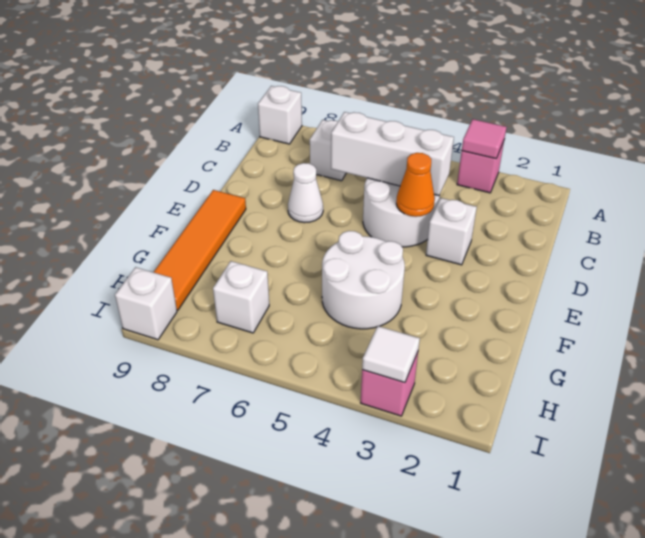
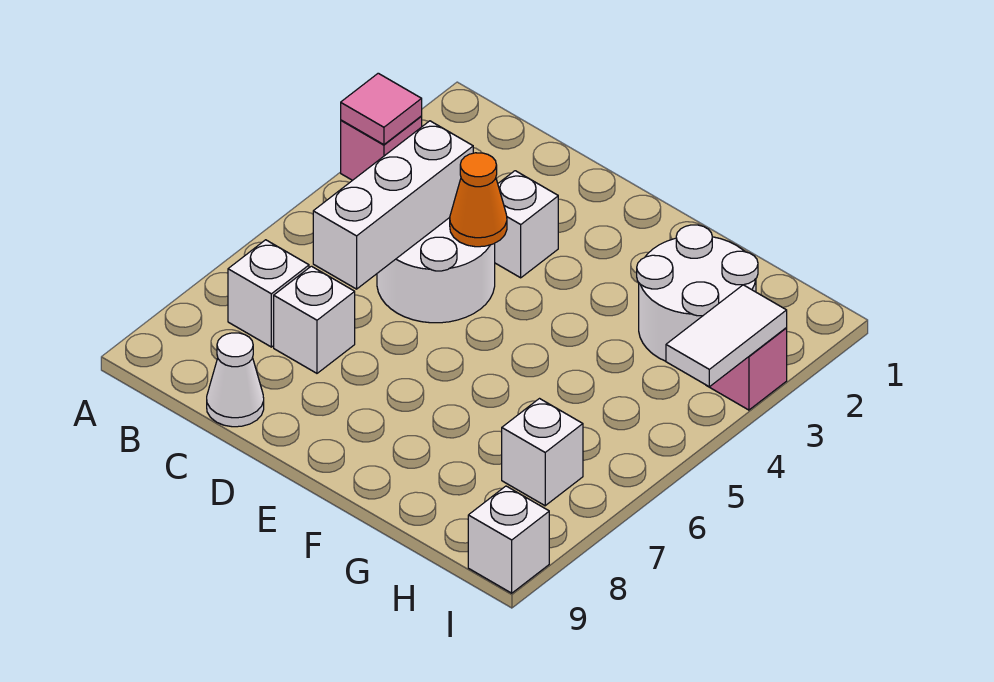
white 1x1 brick [258,86,302,144] -> white 1x1 brick moved to [274,266,355,373]
white 1x1 cone [288,163,323,223] -> white 1x1 cone moved to [207,333,264,427]
orange 1x4 tile [154,190,246,310] -> none
white 2x2 round brick [322,231,405,329] -> white 2x2 round brick moved to [637,225,758,361]
white 1x1 tile [362,326,420,383] -> white 1x2 tile [666,285,787,387]

